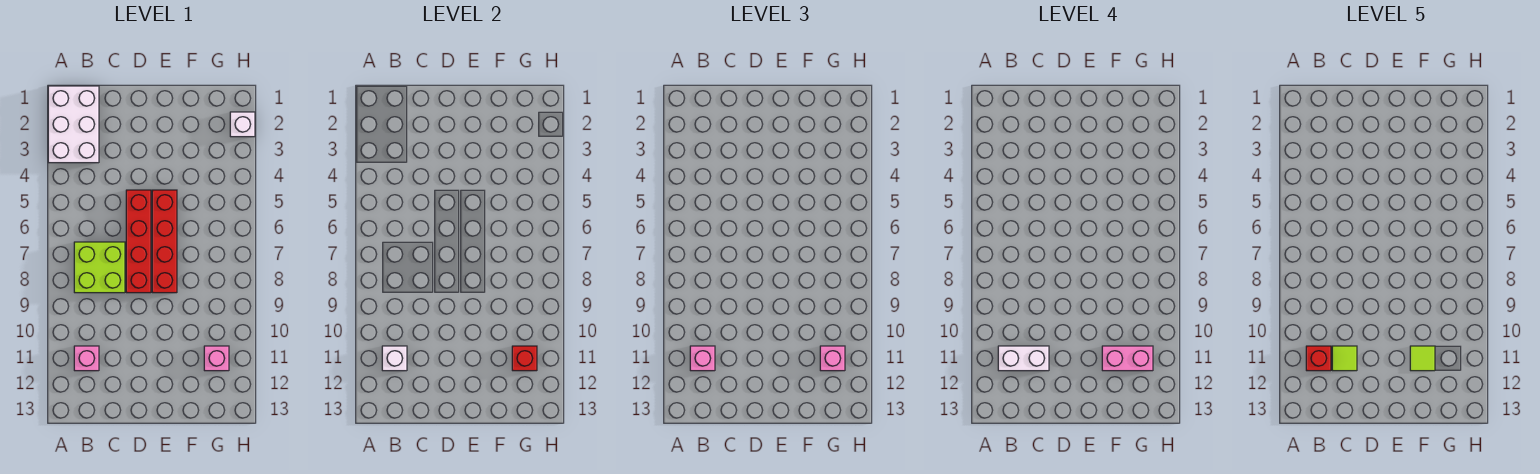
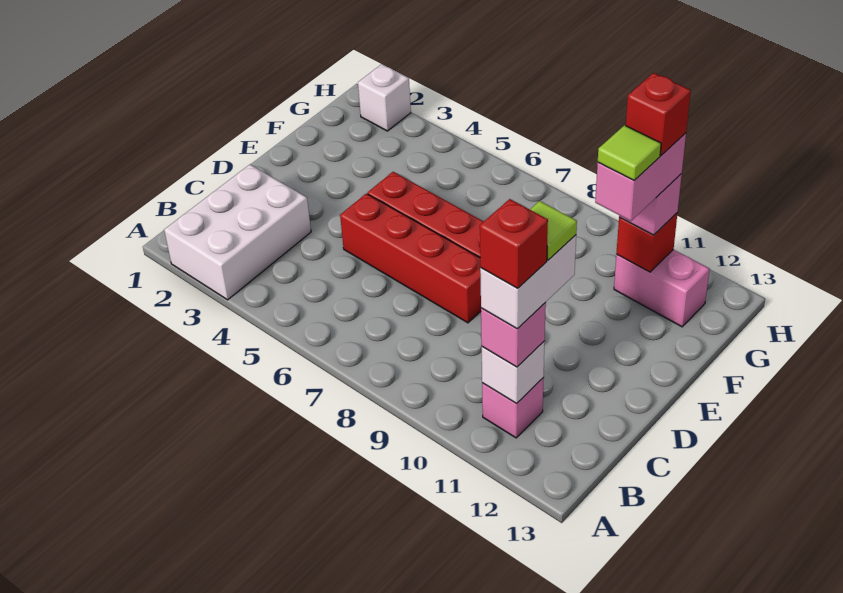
white 2x3 brick [48,86,99,163] -> white 2x3 brick turned to [164,165,311,300]
lime 2x2 brick [74,242,125,293] -> none
pink 1x1 brick [204,346,229,371] -> pink 1x2 brick [614,250,710,327]
none -> red 1x1 brick [626,73,691,155]

